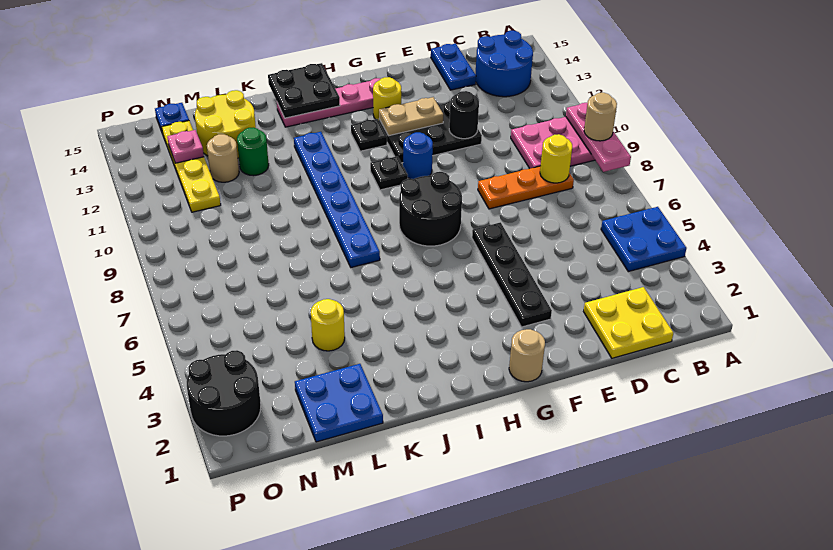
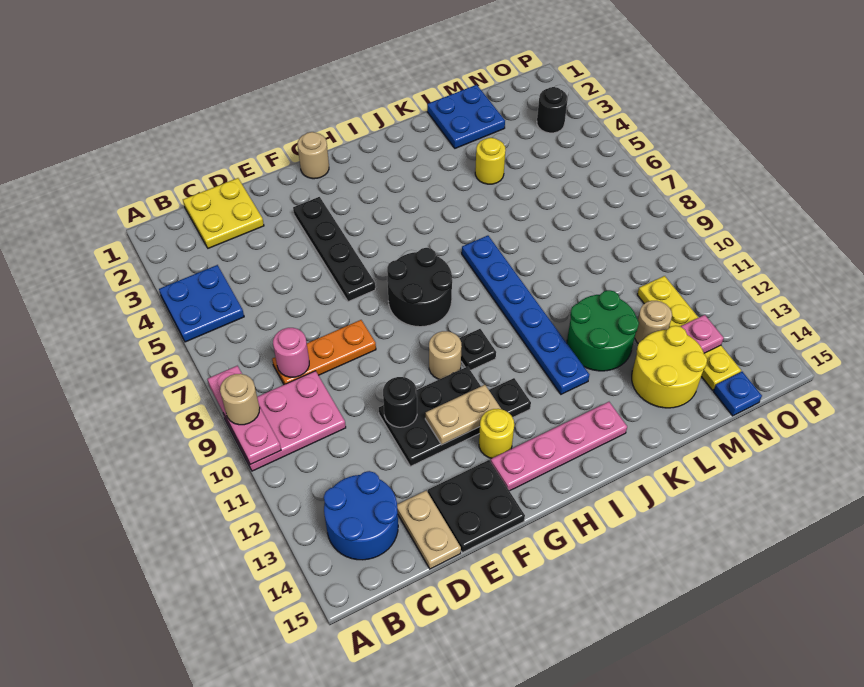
yellow 1x1 round brick [540,134,572,183] -> pink 1x1 round brick [273,328,309,377]
blue 1x2 plate [431,44,476,90] -> tan 1x2 plate [397,491,461,569]
blue 1x1 round brick [403,132,433,179] -> tan 1x1 round brick [429,331,462,379]
black 2x2 plate [268,63,340,118] -> black 2x2 plate moved to [428,460,525,553]
green 1x1 round brick [237,127,269,176] -> green 2x2 round brick [567,290,639,371]
black 2x2 round brick [187,350,261,436] -> black 1x1 round brick [537,87,568,133]

